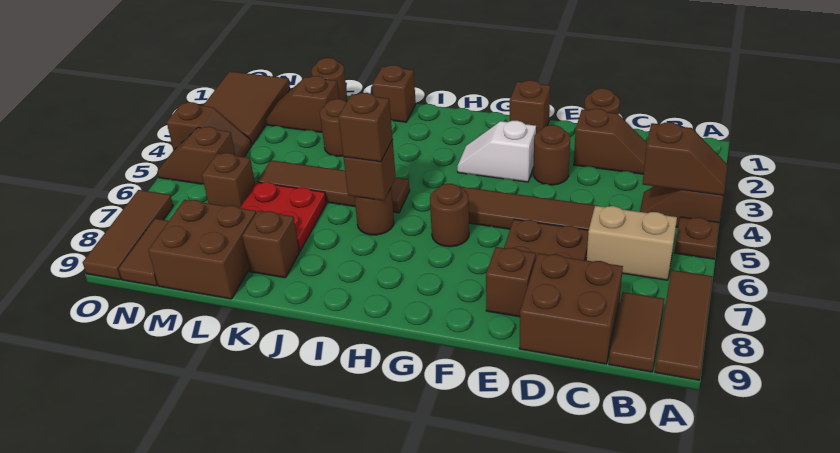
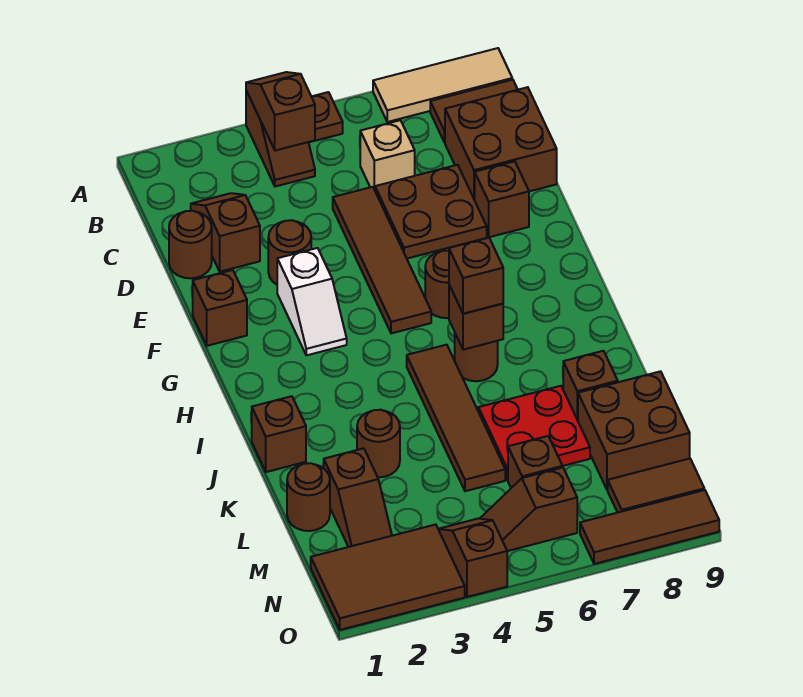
brown 1x3 tile [655,270,713,380] -> tan 1x3 tile [373,48,512,122]
tan 1x2 brick [587,206,677,280] -> tan 1x1 brick [360,120,415,190]
brown 1x2 slope [157,127,235,184] -> brown 1x2 slope turned to [481,467,577,551]

